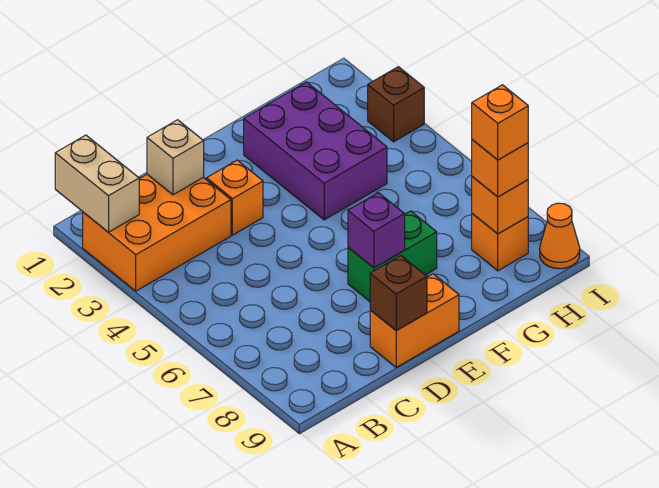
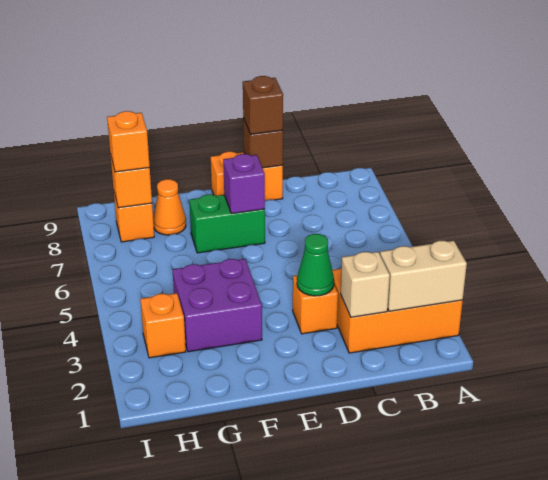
tan 1x2 brick [55,135,139,232] -> tan 1x2 brick turned to [380,241,467,311]
none -> green 1x1 cone [297,234,334,296]
purple 2x3 brick [244,82,387,220] -> purple 2x2 brick [173,259,262,352]
orange 1x1 brick [472,85,528,160] -> orange 1x1 brick moved to [140,293,186,358]
brown 1x1 brick [368,67,424,142] -> brown 1x1 brick moved to [243,76,283,134]
orange 1x1 cone [540,203,580,269] -> orange 1x1 cone moved to [153,179,186,235]

